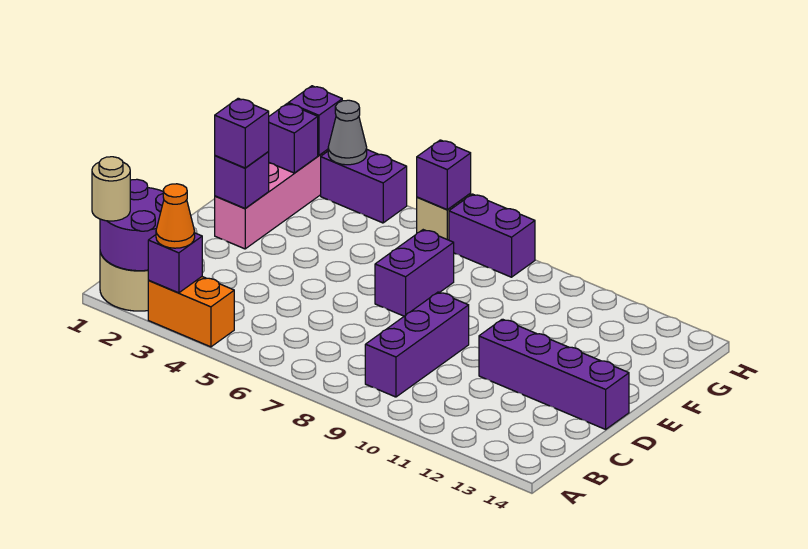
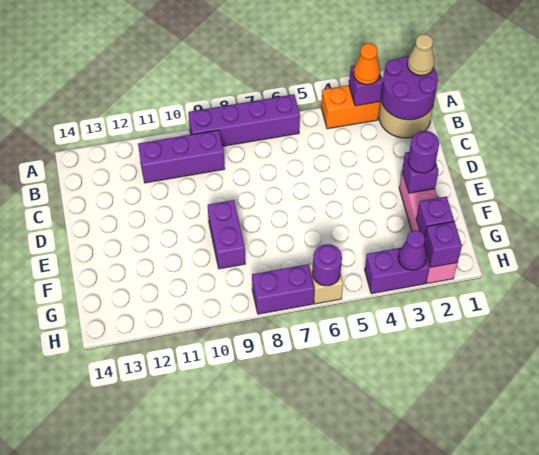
tan 1x1 round brick [92,157,130,221] -> tan 1x1 cone [407,34,434,76]
purple 1x3 brick [365,292,469,397] -> purple 1x3 brick turned to [138,130,225,183]
purple 1x4 brick [479,319,629,429] -> purple 1x4 brick moved to [188,94,300,146]
purple 1x1 brick [215,98,269,168] -> purple 1x1 round brick [408,131,439,173]
purple 1x2 brick [375,230,454,316] -> purple 1x2 brick moved to [208,200,245,269]
grey 1x1 cone [328,100,367,165] -> purple 1x1 cone [398,230,427,270]
purple 1x1 brick [417,140,471,209] -> purple 1x1 round brick [312,244,342,286]

